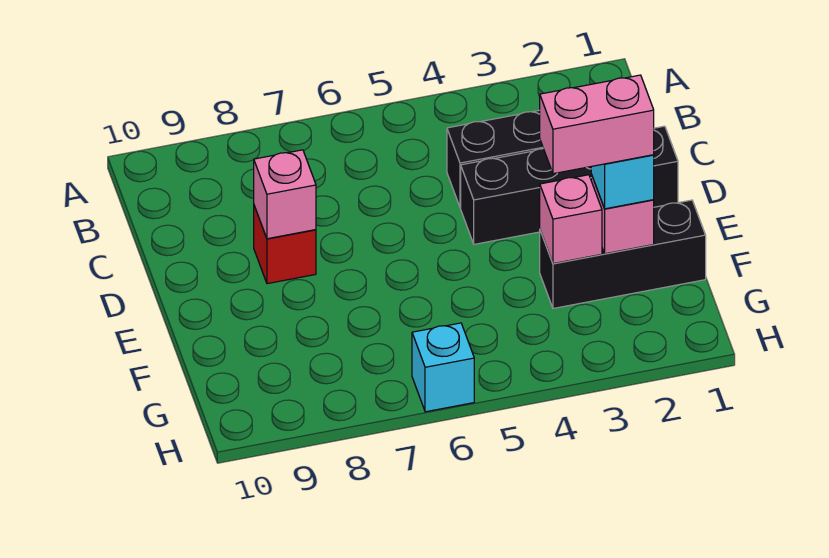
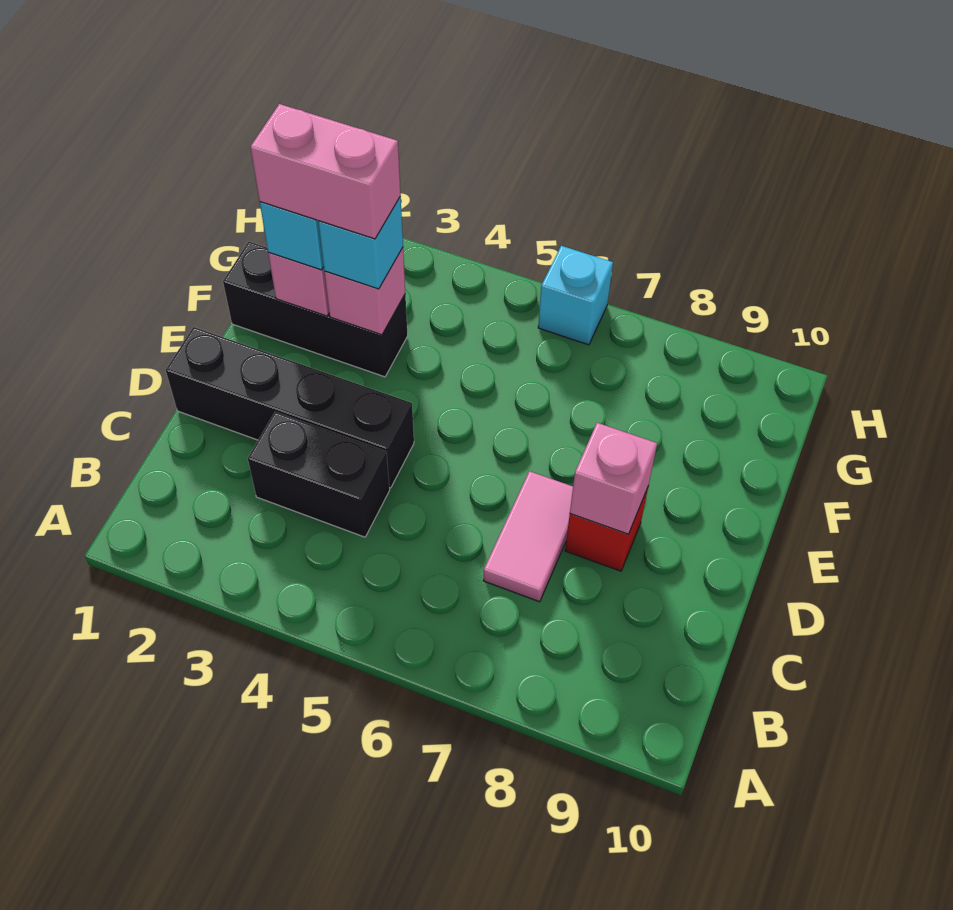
none -> pink 1x2 tile [483,471,573,602]
none -> cyan 1x1 brick [318,197,403,289]

